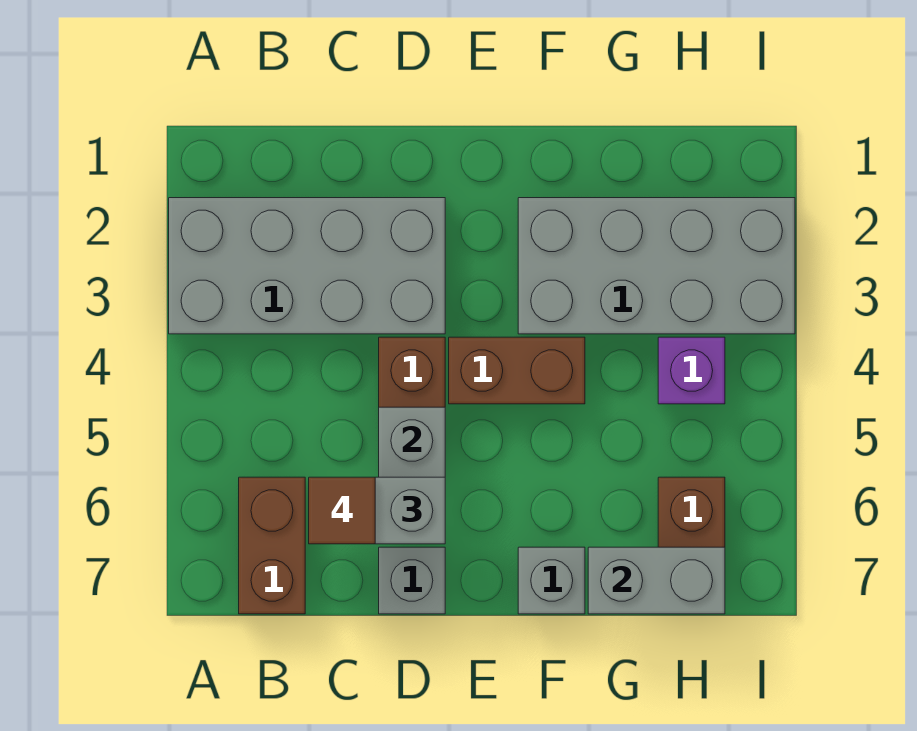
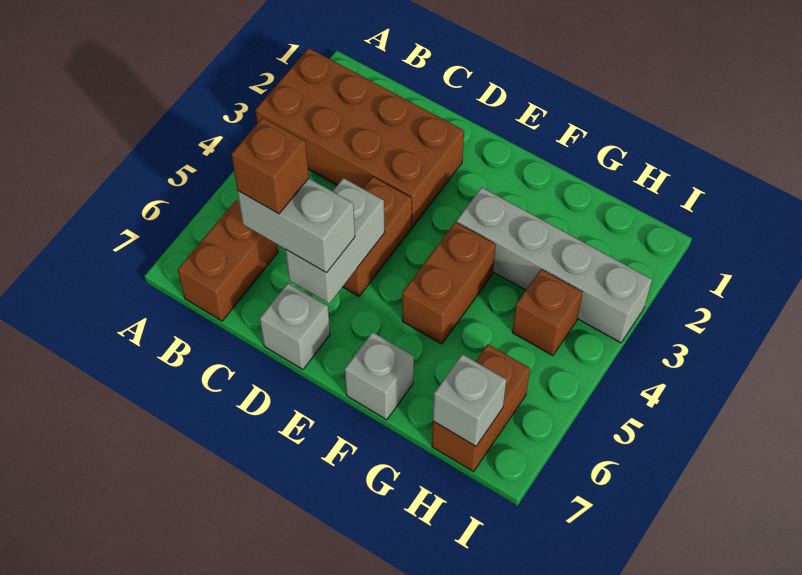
grey 2x4 brick [169,198,445,334] -> brown 2x4 brick [255,48,464,227]
brown 1x1 tile [309,477,375,544] -> brown 1x1 brick [231,118,309,214]
brown 1x2 brick [449,337,585,404] -> brown 1x2 brick turned to [402,222,496,344]
grey 2x4 brick [518,198,795,334] -> grey 1x4 brick [457,187,652,343]
grey 1x2 brick [588,547,725,614] -> grey 1x1 brick [433,354,506,446]
purple 1x1 brick [658,337,725,404] -> brown 1x1 brick [512,269,583,356]

